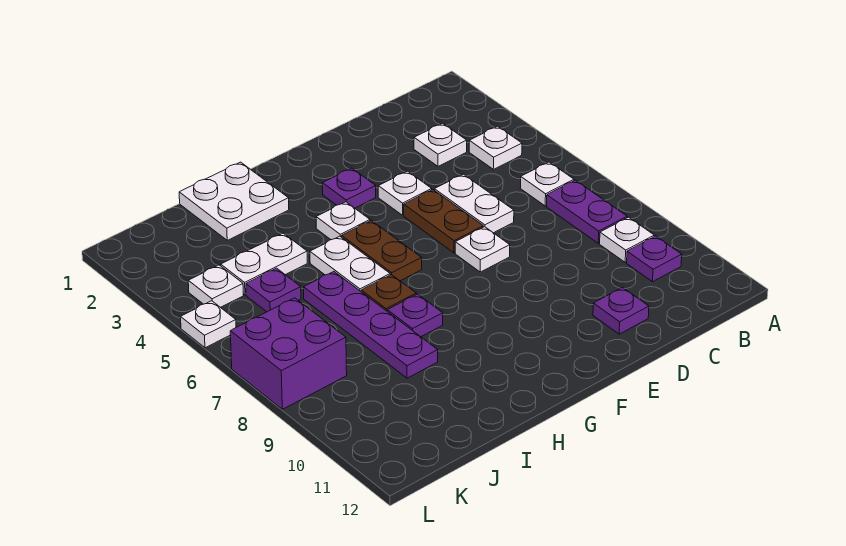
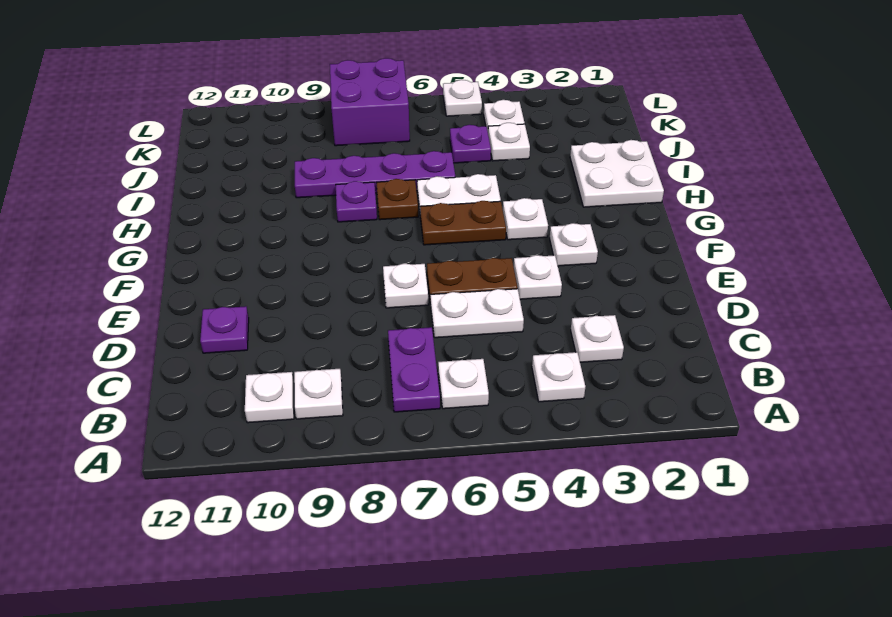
purple 1x2 plate [547,180,627,243] -> purple 1x2 plate turned to [388,327,440,412]
purple 1x1 plate [627,236,682,282] -> white 1x1 plate [245,372,294,423]
purple 1x1 plate [322,168,376,208] -> white 1x1 plate [550,223,598,266]
white 1x2 plate [221,233,307,295] -> white 1x1 plate [488,123,530,161]

